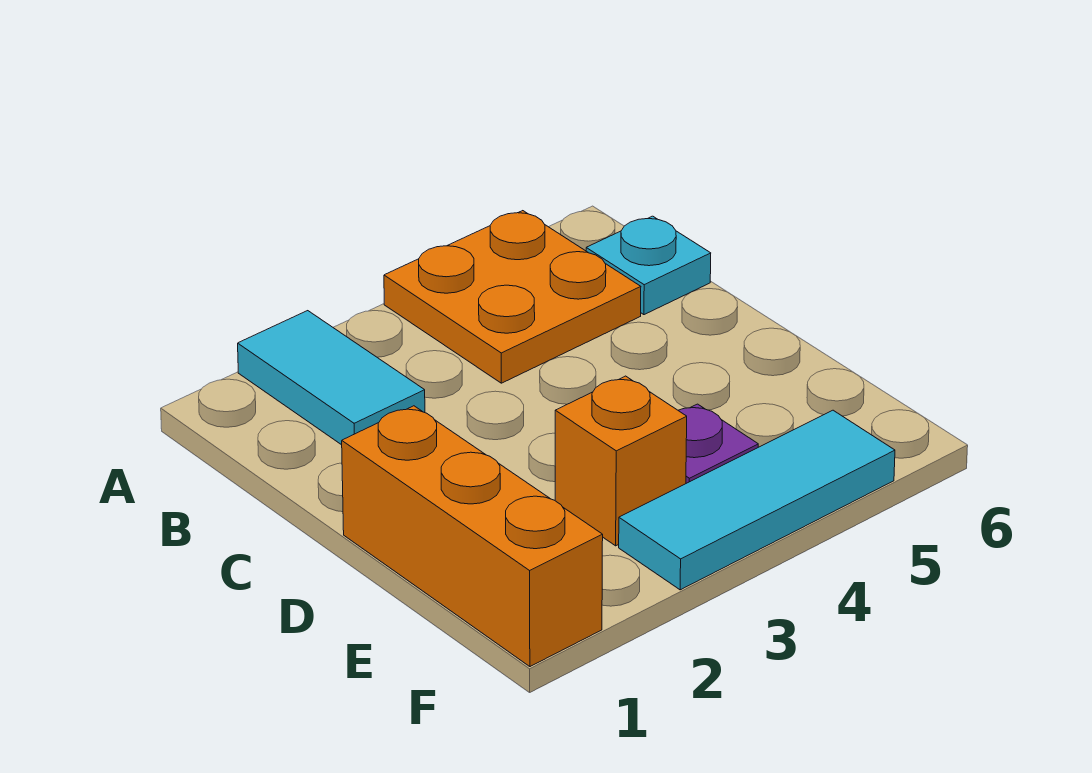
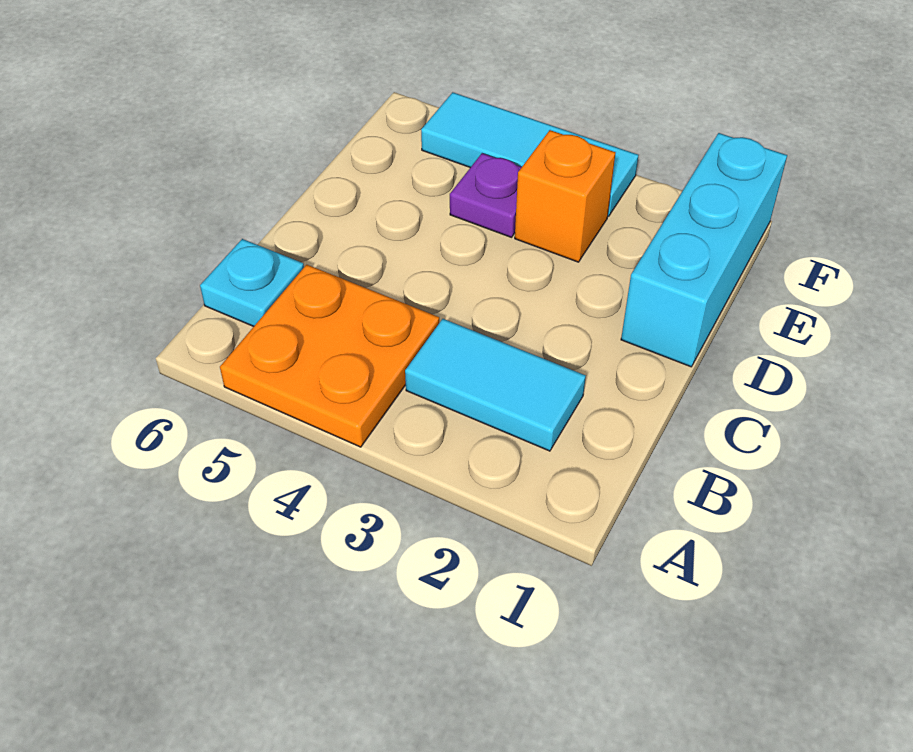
cyan 1x2 tile [238,311,425,445] -> cyan 1x2 tile turned to [405,319,586,451]
orange 1x3 brick [342,406,603,667] -> cyan 1x3 brick [621,133,787,367]

